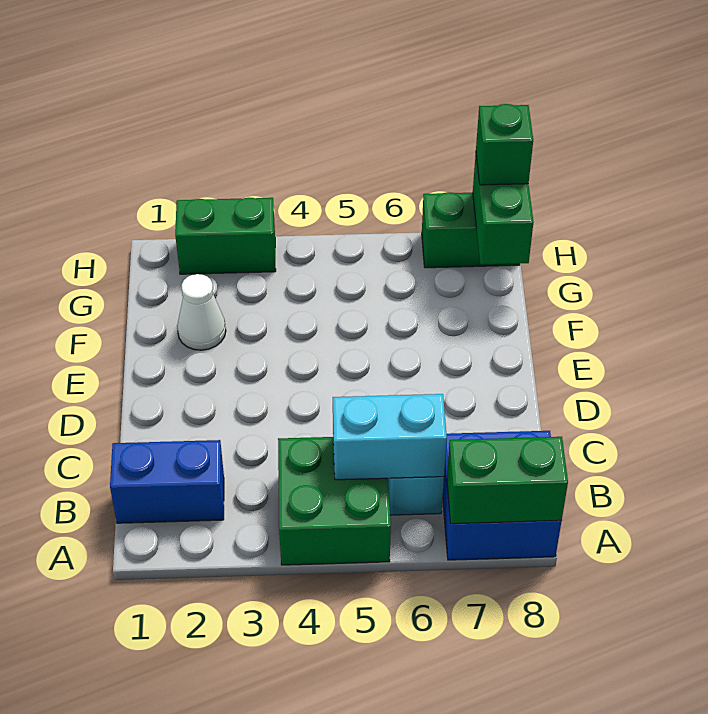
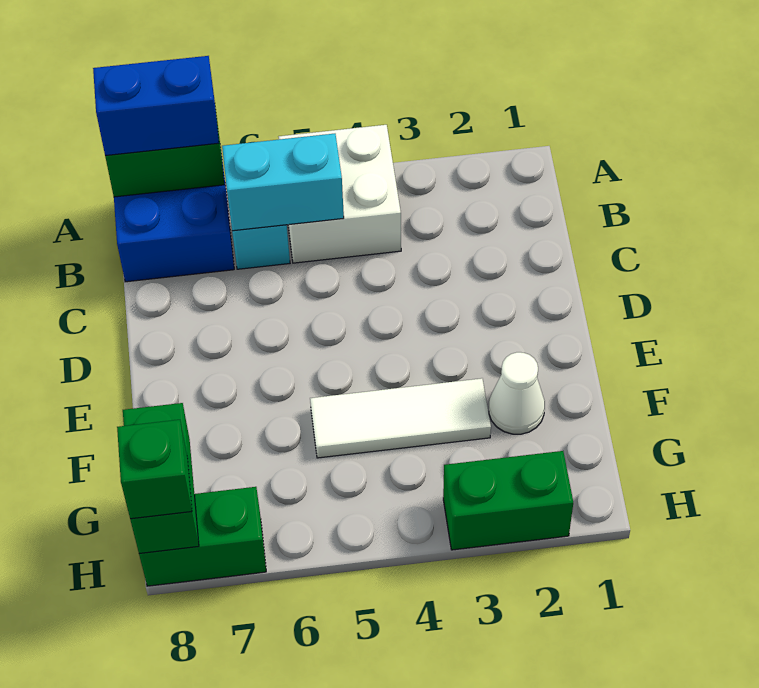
green 2x2 brick [278,437,391,565] -> white 2x2 brick [279,125,401,263]
blue 1x2 brick [110,440,224,523] -> blue 1x2 brick moved to [93,56,219,156]
none -> white 1x3 tile [310,378,491,458]

